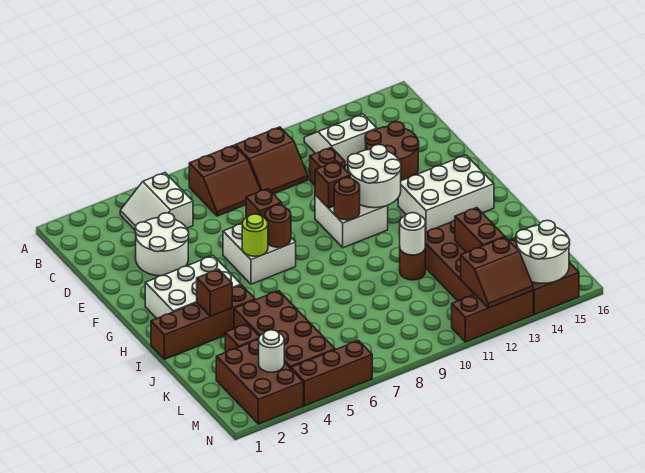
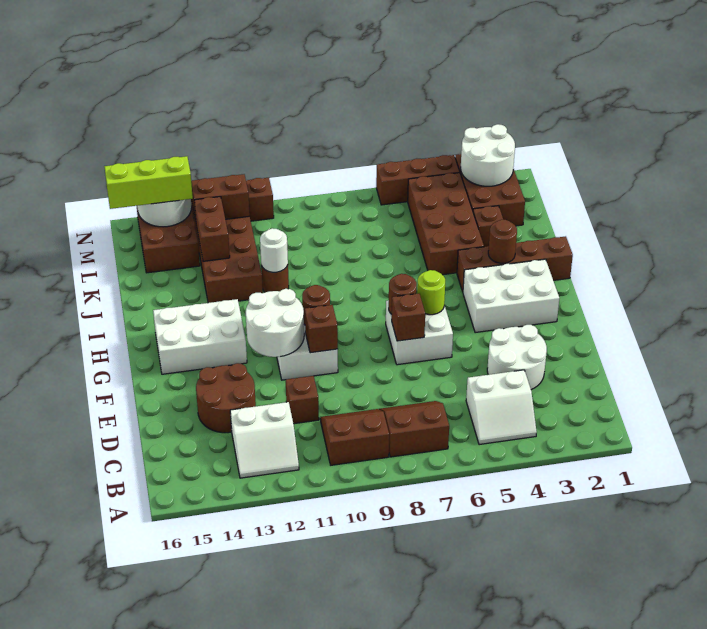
white 2x2 slope [120,173,193,230] -> white 2x2 slope turned to [466,370,537,445]
brown 1x1 brick [197,269,232,316] -> brown 1x1 round brick [488,220,517,263]
white 1x1 round brick [259,330,284,372] -> white 2x2 round brick [461,124,515,186]
none -> lime 1x3 brick [104,156,193,209]

